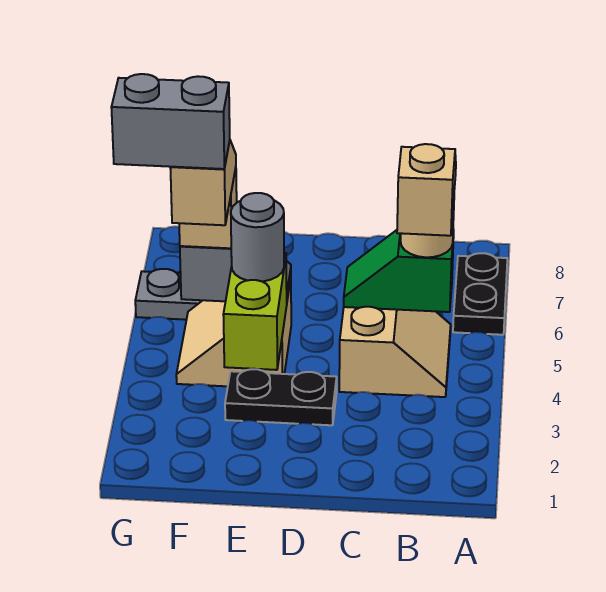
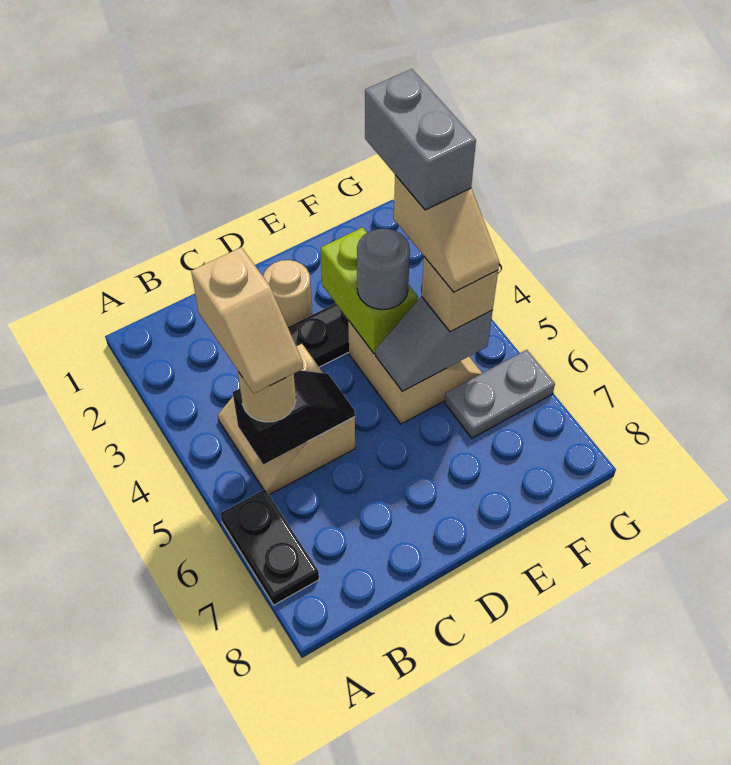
green 1x2 slope [344,230,454,312] -> black 1x2 slope [233,370,355,464]
none -> tan 1x1 round brick [263,260,312,327]
grey 1x2 brick [111,74,230,169] -> grey 1x2 brick turned to [365,69,476,210]

